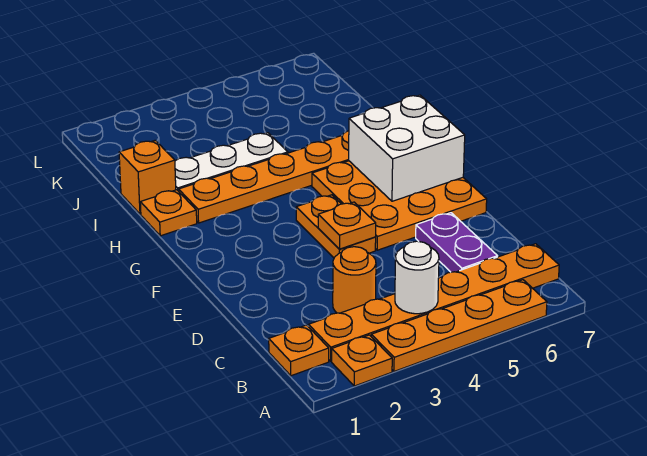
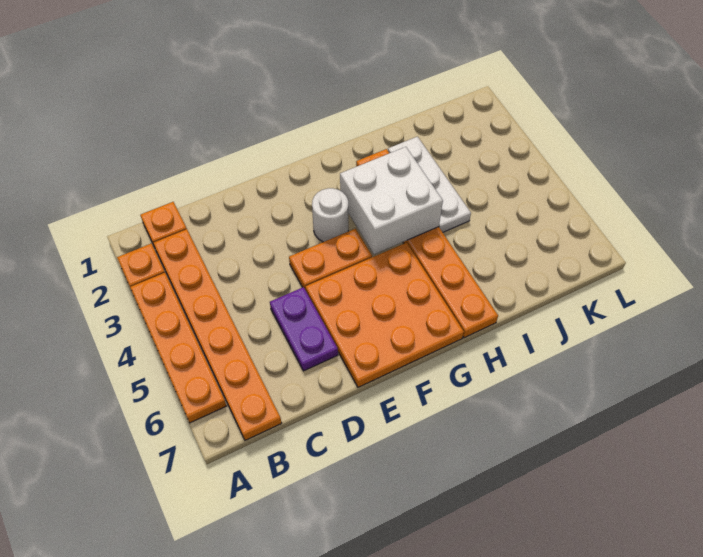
white 1x1 round brick [395,241,439,314] -> white 1x1 round brick moved to [312,188,348,242]
orange 1x1 round brick [333,247,376,313] -> none
purple 1x2 plate [416,213,497,272] -> purple 1x2 plate turned to [270,287,338,371]
orange 1x1 plate [318,202,376,249] -> none
white 2x2 brick [349,95,465,201] -> white 2x2 brick moved to [340,147,443,254]
orange 1x1 plate [140,190,197,236] -> none
orange 1x1 brick [119,140,176,214] -> none

